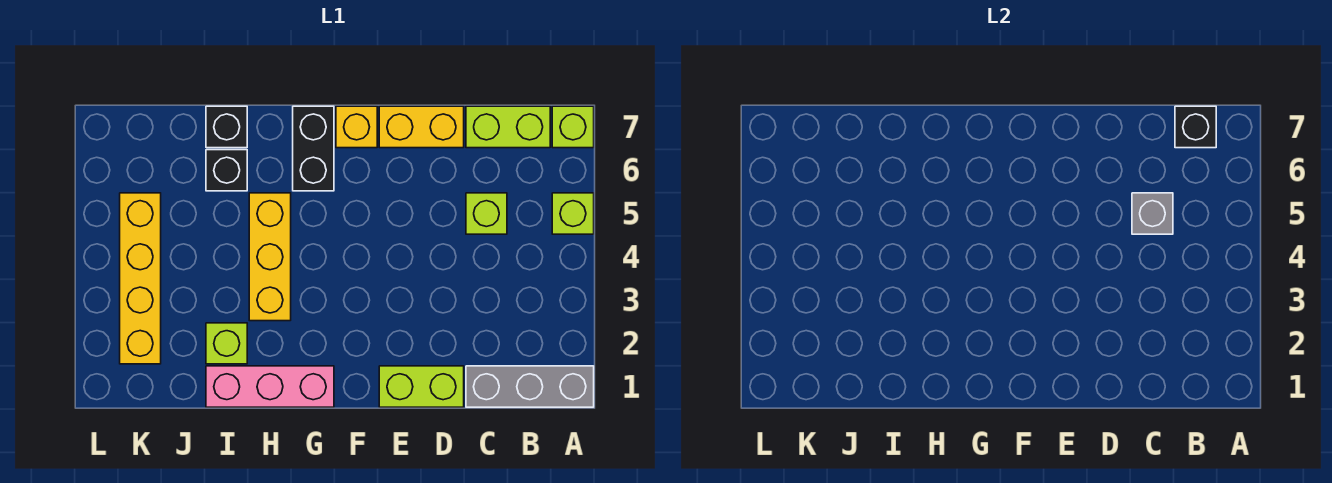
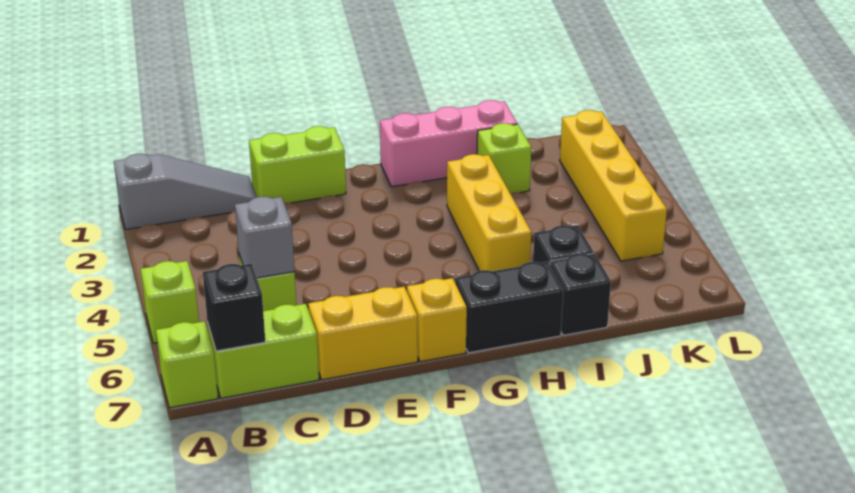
grey 1x3 brick [466,366,594,407] -> grey 1x3 slope [114,154,257,229]
black 1x2 brick [293,106,334,191] -> black 1x2 brick turned to [455,262,563,353]

